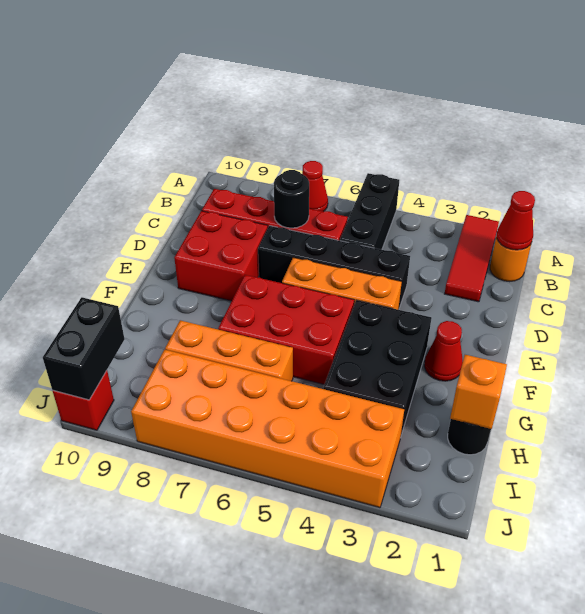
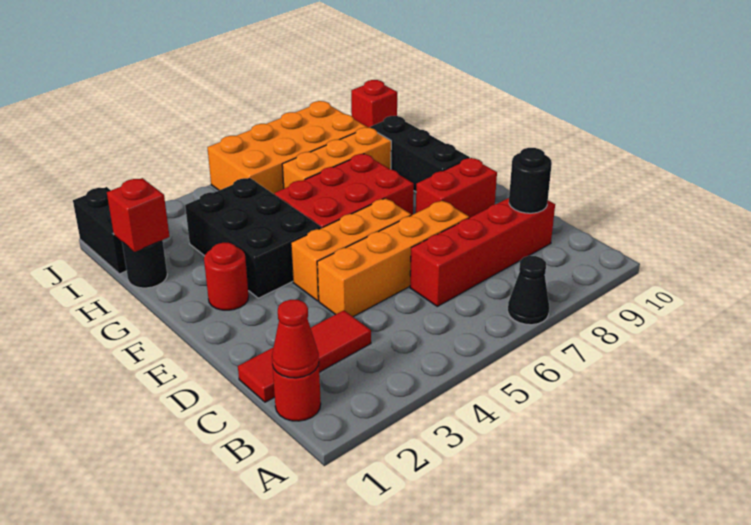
red 1x3 tile [445,215,499,302] -> red 1x3 tile turned to [238,310,371,402]
black 1x3 brick [340,173,399,250] -> black 1x3 brick moved to [370,116,470,192]
red 1x1 cone [302,161,328,211] -> black 1x1 cone [508,256,549,325]
orange 1x1 round brick [490,236,531,282] -> red 1x1 round brick [272,364,321,421]
black 1x1 round brick [274,170,309,228] -> black 1x1 round brick moved to [509,148,552,213]
black 1x4 brick [258,226,410,308] -> orange 1x4 brick [317,201,469,317]
red 2x2 brick [174,211,268,301] -> red 1x2 brick [416,158,497,218]
red 1x1 cone [424,321,463,381] -> red 1x1 round brick [204,243,249,310]
orange 1x1 brick [450,355,507,429] -> red 1x1 brick [107,178,170,252]
orange 2x6 brick [131,350,404,508] -> orange 2x4 brick [207,101,367,194]
black 1x2 brick [43,297,124,400] -> black 1x2 brick moved to [73,187,127,274]

